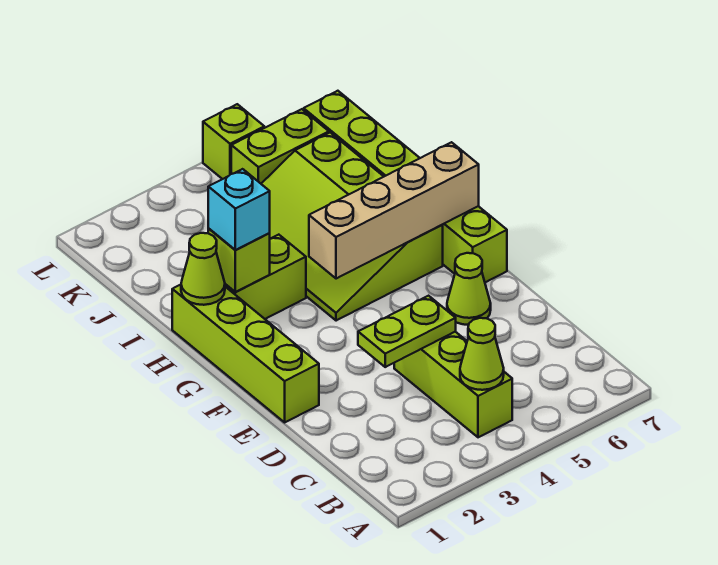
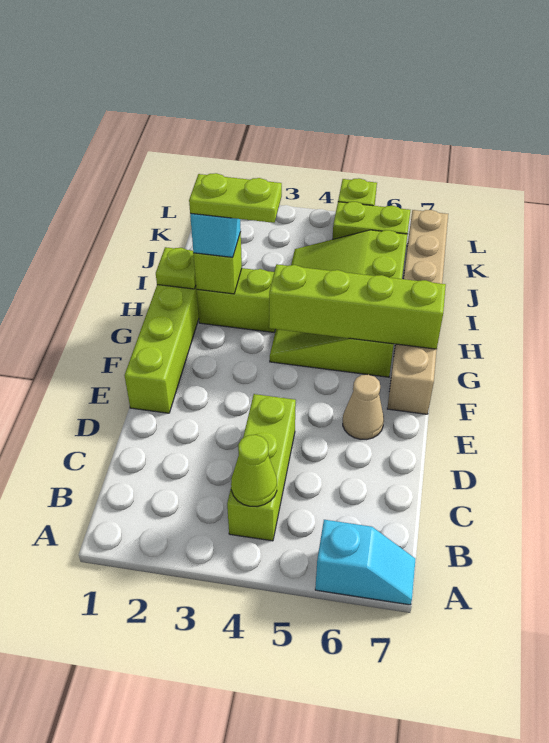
none -> cyan 1x2 slope [315,520,415,605]
lime 1x2 plate [358,296,456,367] -> lime 1x2 plate moved to [189,173,282,223]
lime 1x1 cone [447,253,491,325] -> tan 1x1 cone [343,375,384,440]
lime 1x6 brick [304,91,507,282] -> tan 1x6 brick [387,210,448,414]
tan 1x4 brick [309,142,479,279] -> lime 1x4 brick [269,264,446,349]
lime 1x1 cone [181,233,225,305] -> lime 1x1 plate [156,247,196,289]

